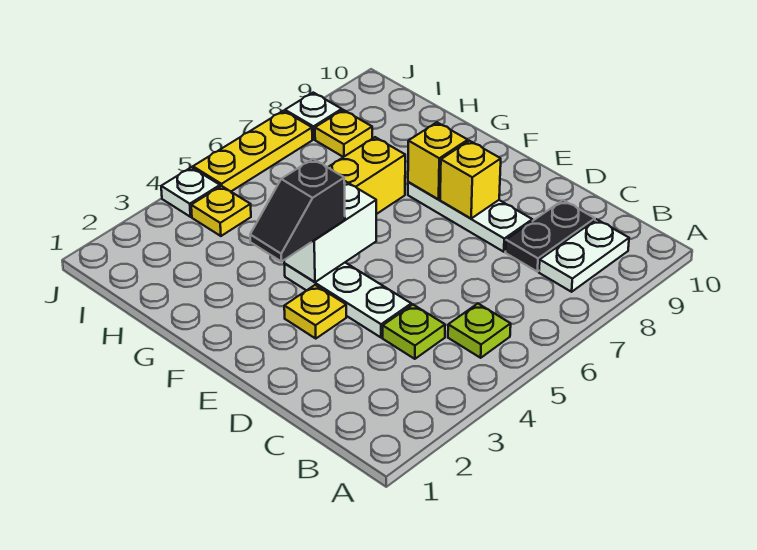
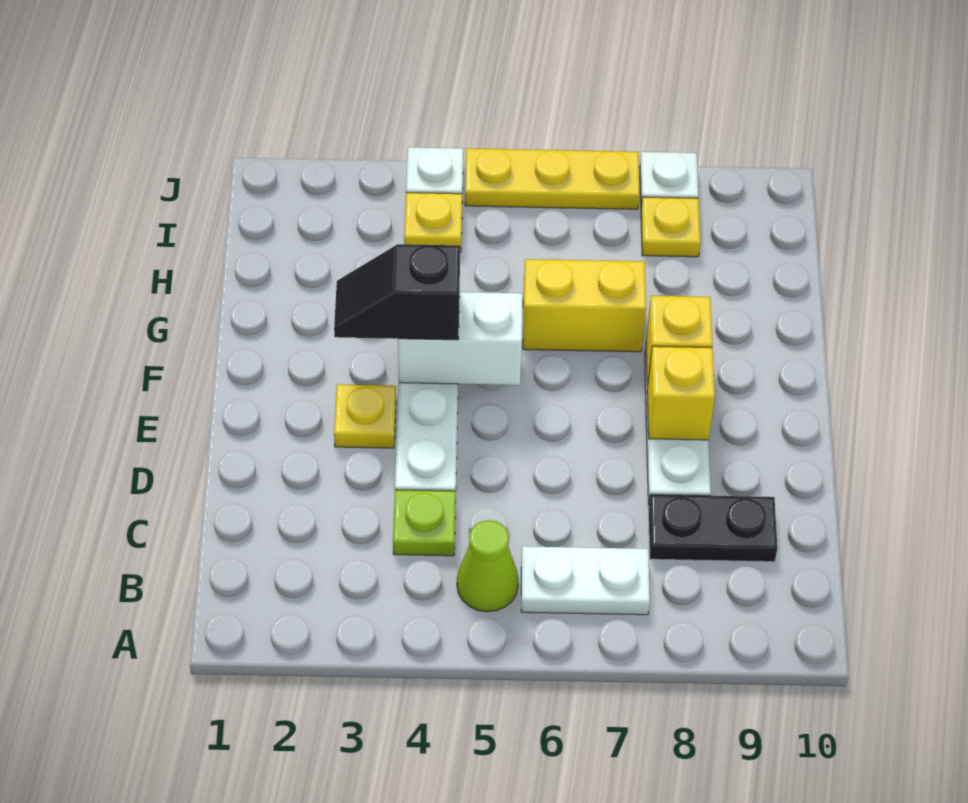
lime 1x1 plate [448,304,511,358] -> lime 1x1 cone [457,520,519,612]
white 1x2 plate [539,219,629,292] -> white 1x2 plate moved to [521,546,650,615]

